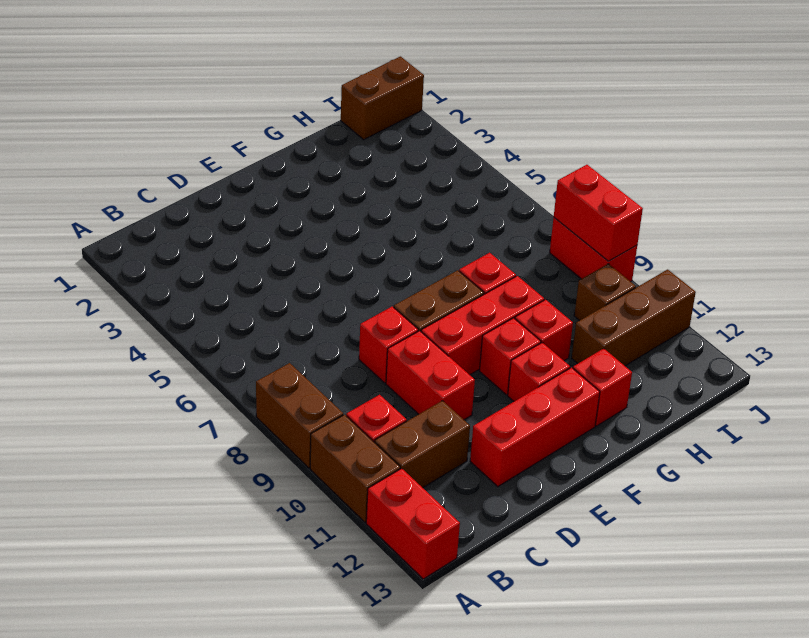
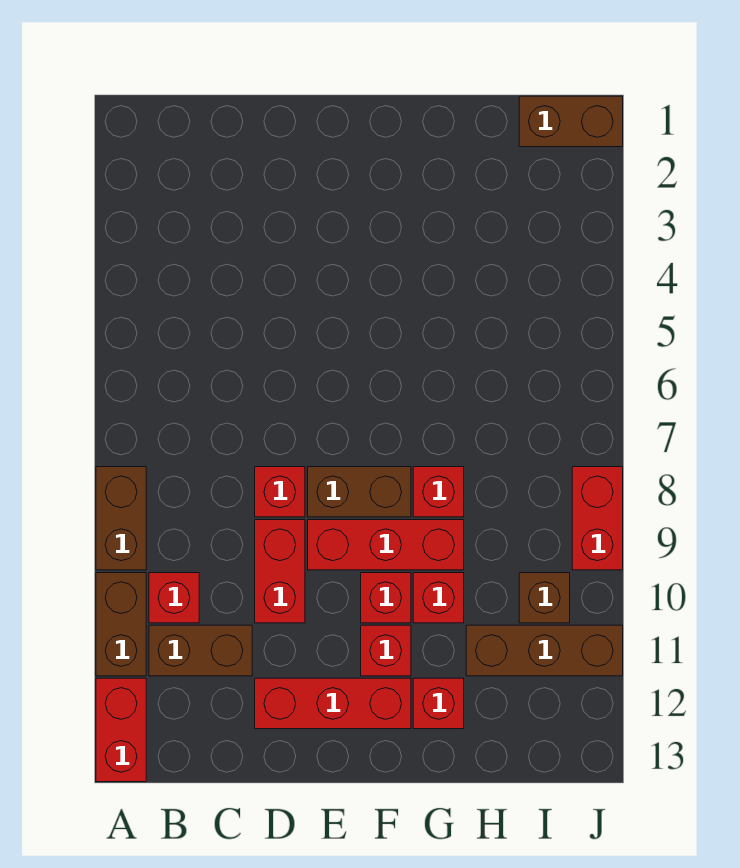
red 1x2 brick [554,165,643,261] -> none

